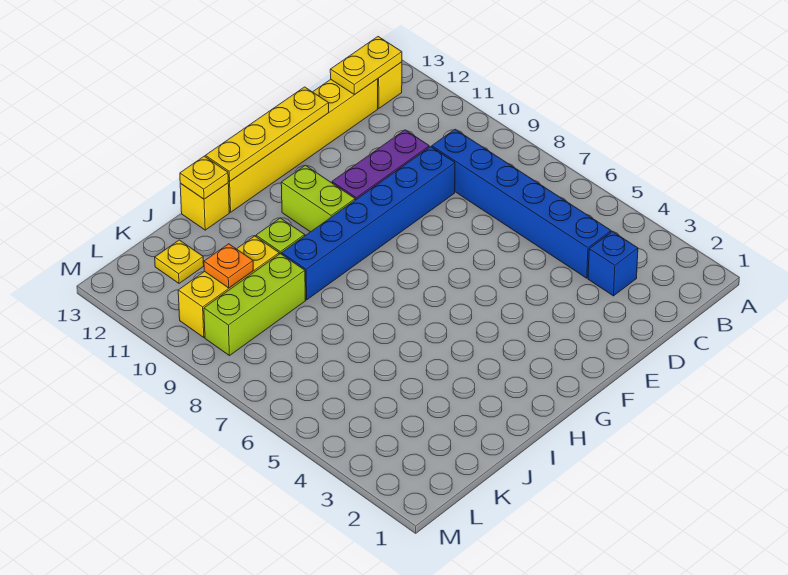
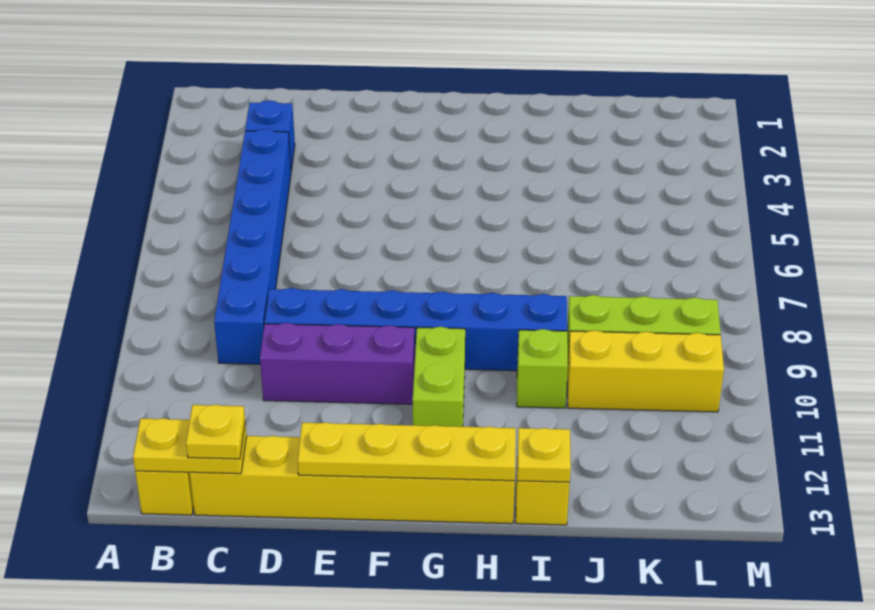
orange 1x1 plate [204,244,253,288] -> none
yellow 1x1 plate [155,240,204,283] -> yellow 1x1 plate moved to [186,405,245,459]

